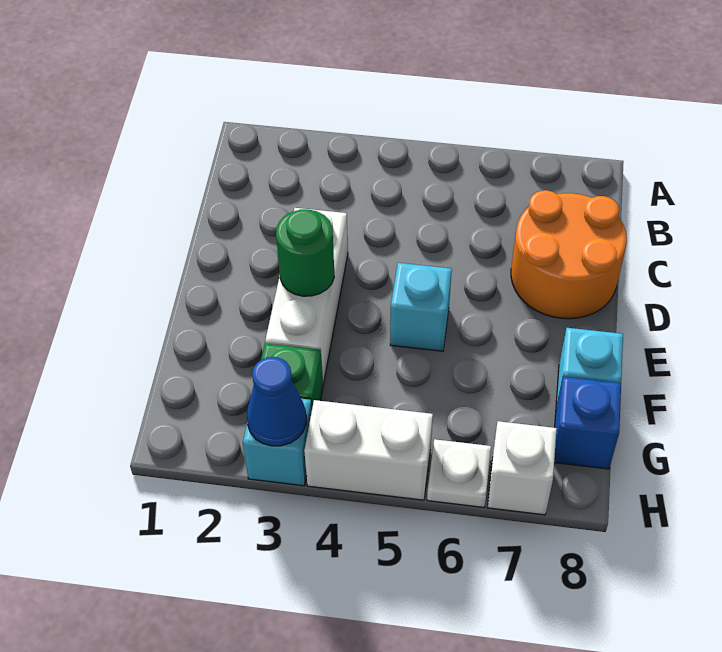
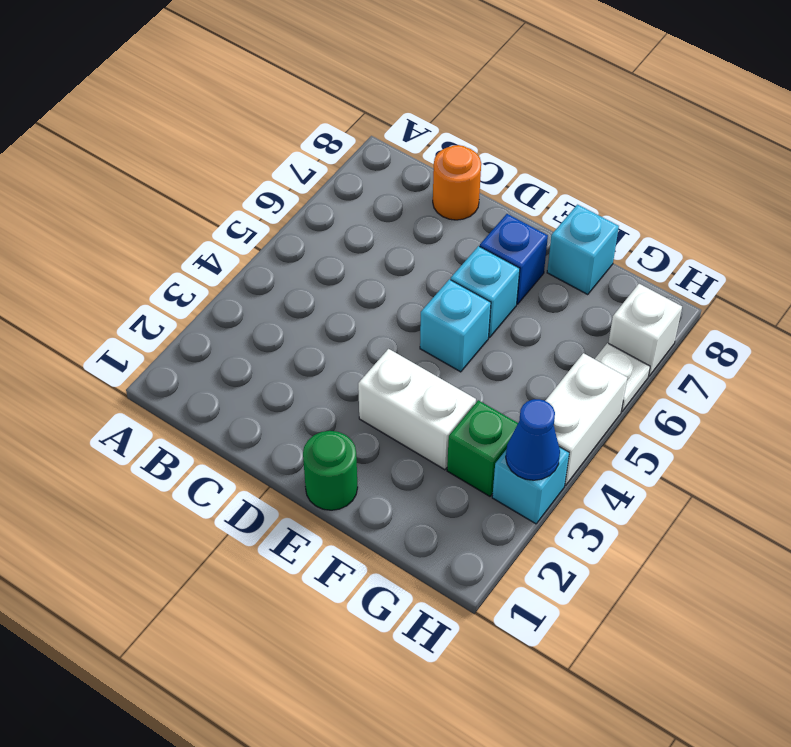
orange 2x2 round brick [511,190,627,319] -> orange 1x1 round brick [433,145,481,220]
white 1x3 brick [265,208,348,384] -> white 1x2 brick [358,349,476,470]
green 1x1 round brick [276,209,334,296] -> green 1x1 round brick moved to [303,431,358,510]
none -> cyan 1x1 brick [451,246,520,337]
blue 1x1 brick [554,377,621,469] -> blue 1x1 brick moved to [480,214,548,304]

